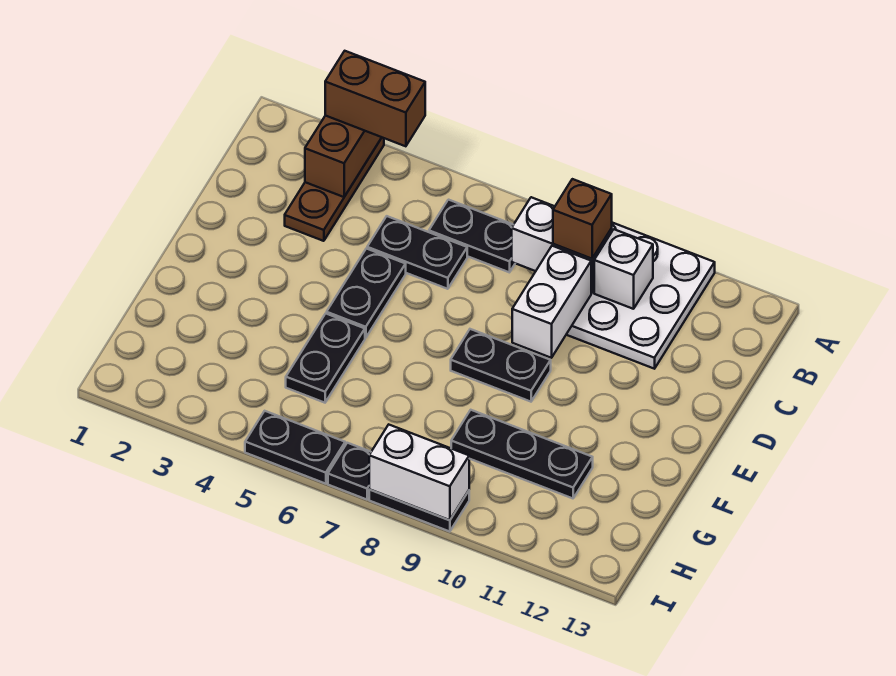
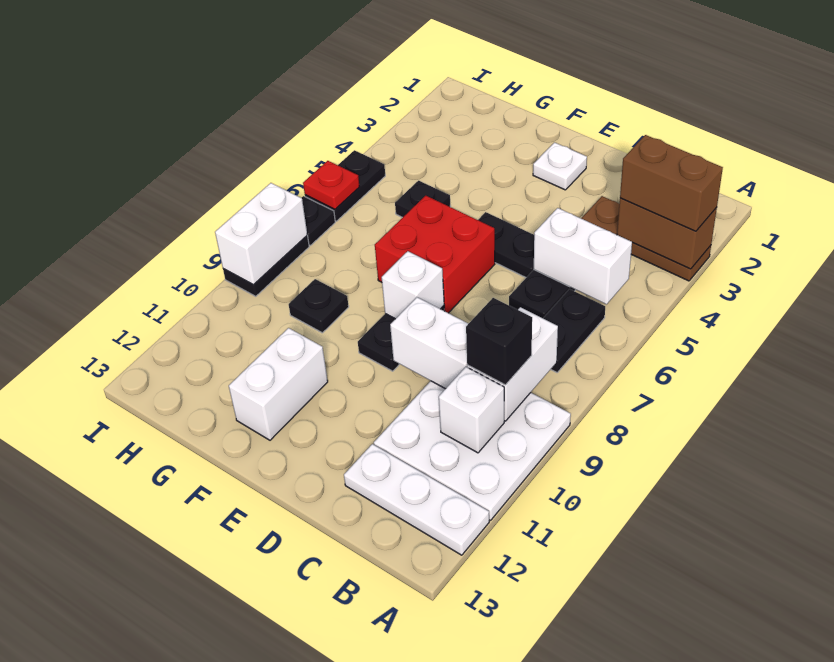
brown 1x2 brick [325,51,425,146] -> brown 1x2 brick turned to [620,135,723,231]
none -> white 1x3 plate [344,444,489,555]
none -> white 1x2 brick [534,208,632,304]
brown 1x1 brick [553,179,612,259] -> black 1x1 brick [466,298,532,385]
none -> white 1x1 plate [533,143,587,190]
none -> red 2x2 brick [375,196,495,313]
none -> white 1x1 brick [382,251,444,319]
black 1x2 plate [286,314,365,403] -> black 1x1 plate [395,181,450,218]
none -> white 1x2 brick [229,328,328,440]
black 1x3 plate [451,410,593,498] -> black 1x1 plate [289,279,349,333]
none -> red 1x1 plate [303,161,359,209]

